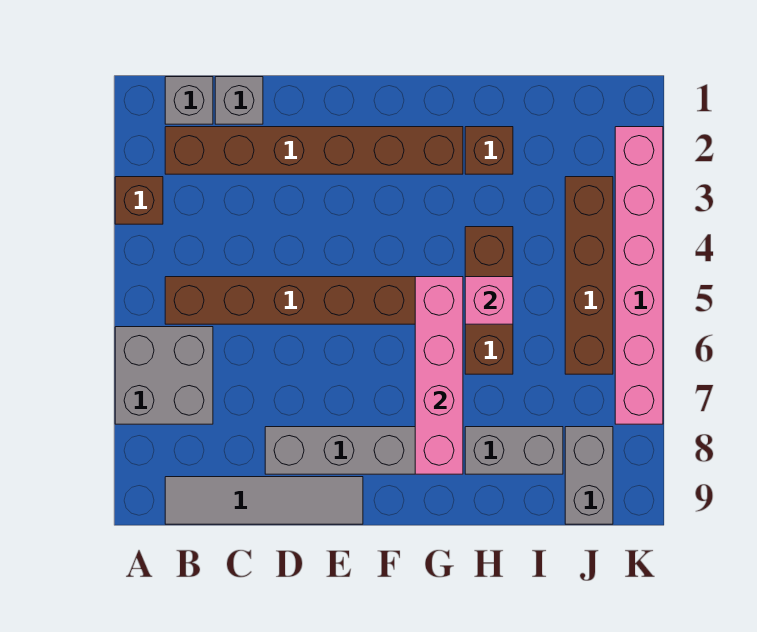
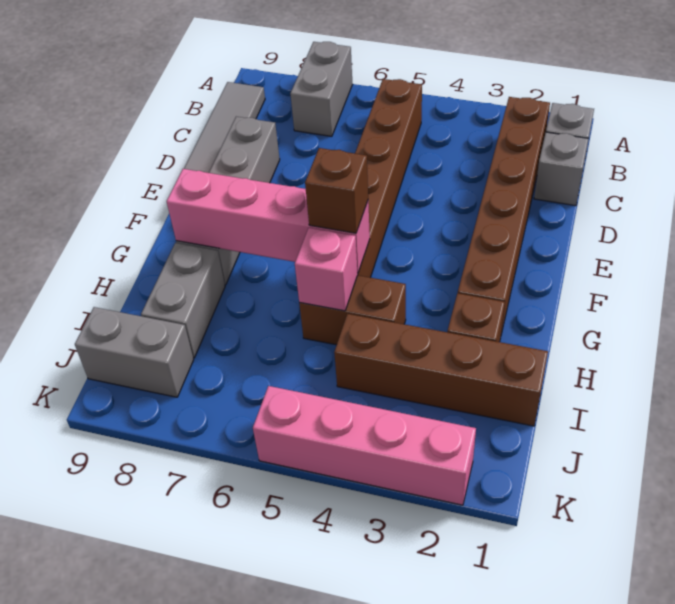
brown 1x1 brick [115,177,163,224] -> brown 1x1 brick moved to [305,148,368,233]
grey 2x2 brick [115,327,213,424] -> grey 1x2 brick [290,42,353,136]
brown 1x3 brick [465,227,513,374] -> brown 1x2 brick [299,275,406,345]
brown 1x4 brick [565,177,613,374] -> brown 1x4 brick moved to [334,314,548,426]
pink 1x6 brick [615,127,663,424] -> pink 1x4 brick [253,386,476,505]

